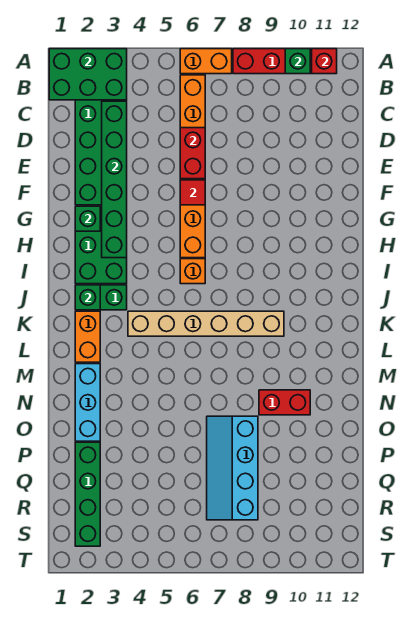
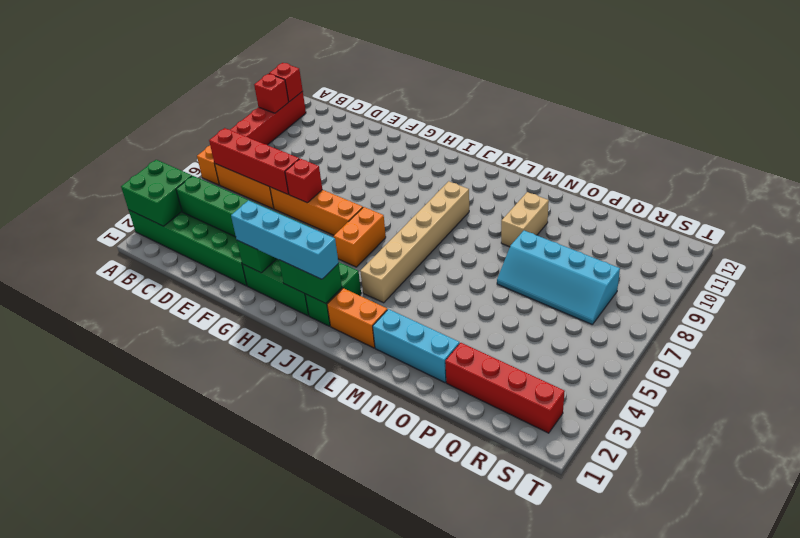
green 2x3 brick [49,49,127,100] -> green 2x2 brick [121,160,192,226]
green 1x1 brick [285,49,310,74] -> red 1x1 brick [254,74,289,113]
red 1x2 brick [180,128,205,179] -> red 1x4 brick [209,128,299,194]
red 1x1 tile [180,180,205,205] -> red 1x1 brick [285,159,322,203]
none -> cyan 1x4 brick [231,200,339,279]
orange 1x1 brick [180,259,205,284] -> orange 1x2 brick [334,207,386,267]
green 1x1 brick [75,285,100,310] -> green 1x2 brick [279,260,342,304]
red 1x2 brick [259,390,310,415] -> tan 1x2 brick [501,192,549,247]
green 1x4 brick [75,442,100,546] -> red 1x4 brick [445,343,565,433]

